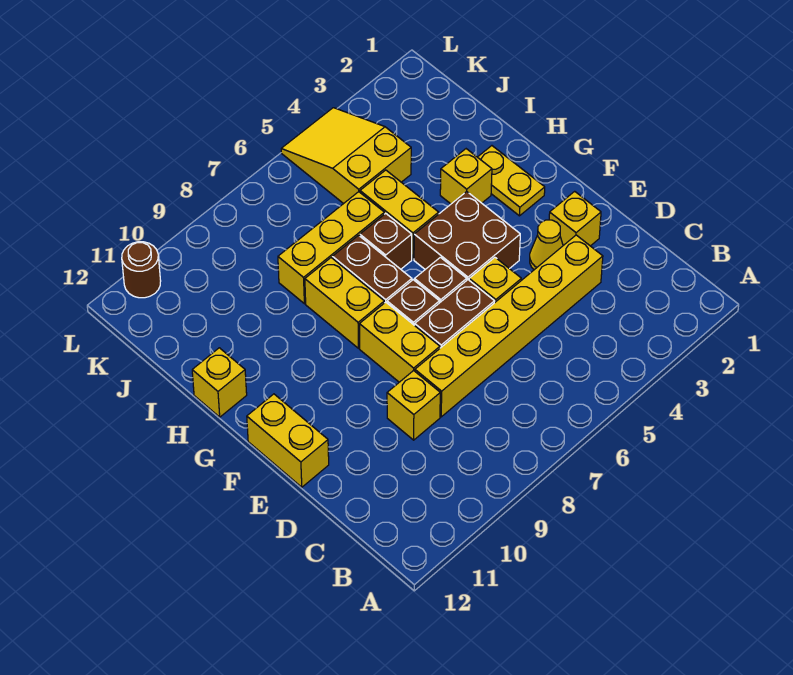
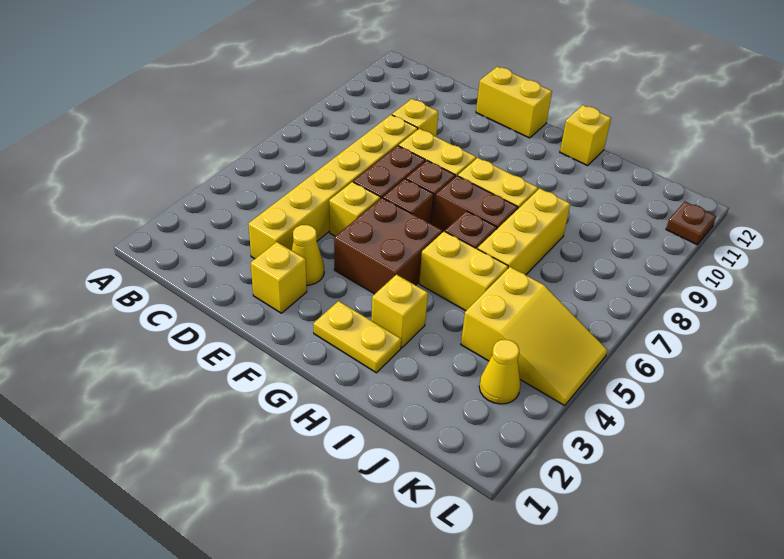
none -> yellow 1x1 cone [479,340,521,404]
brown 1x1 round brick [122,242,161,298] -> brown 1x1 plate [666,202,716,245]

